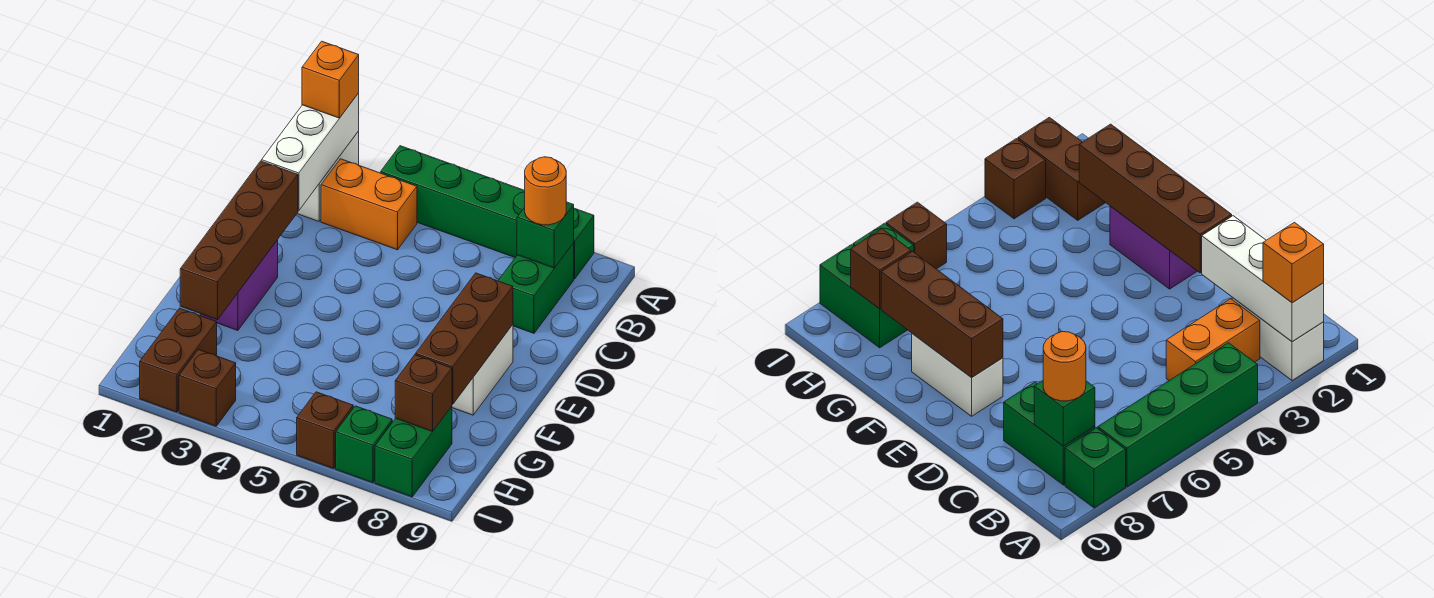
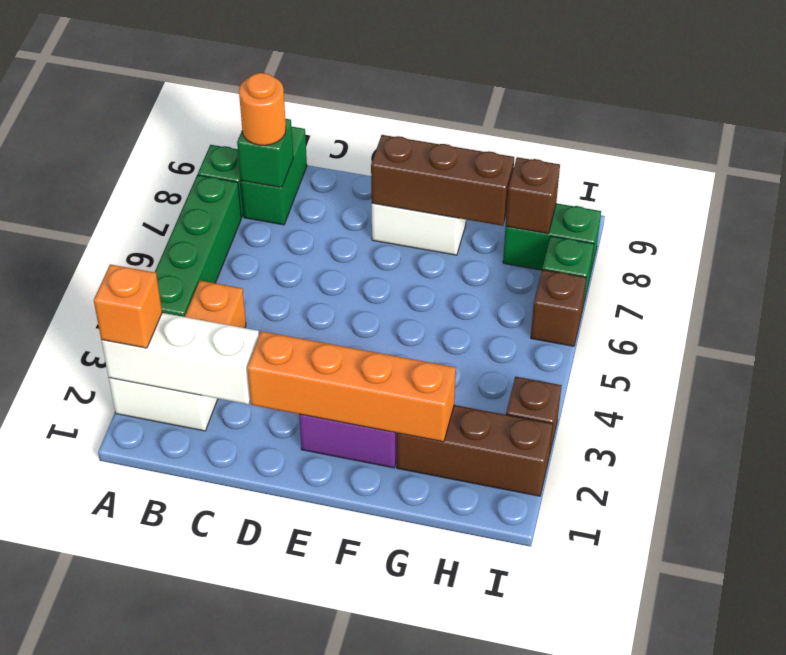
green 1x2 brick [498,243,574,333] -> green 1x2 brick turned to [241,126,307,225]
brown 1x4 brick [180,161,298,320] -> orange 1x4 brick [247,331,456,442]
brown 1x2 brick [140,308,217,412] -> brown 1x3 brick [397,405,553,496]

